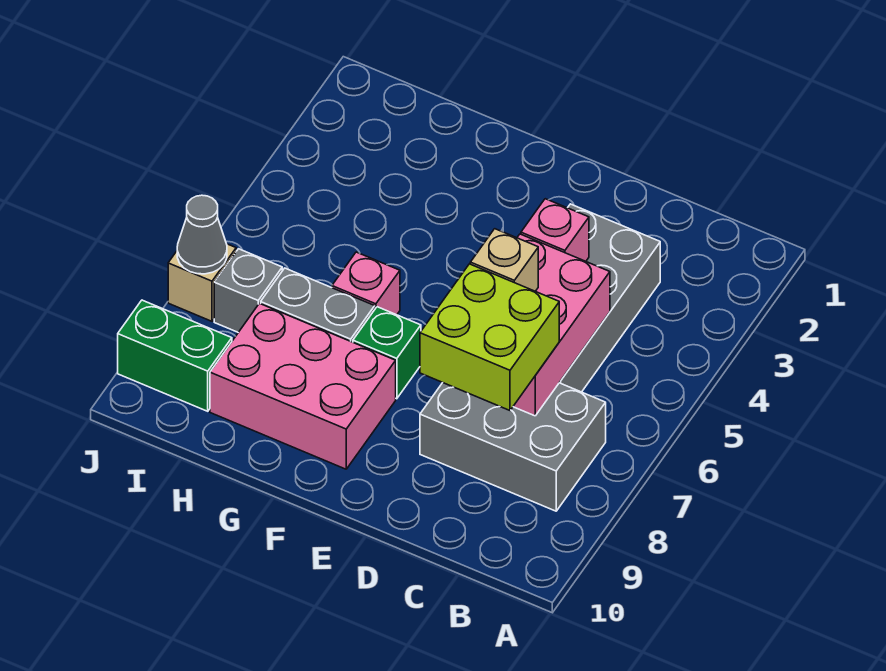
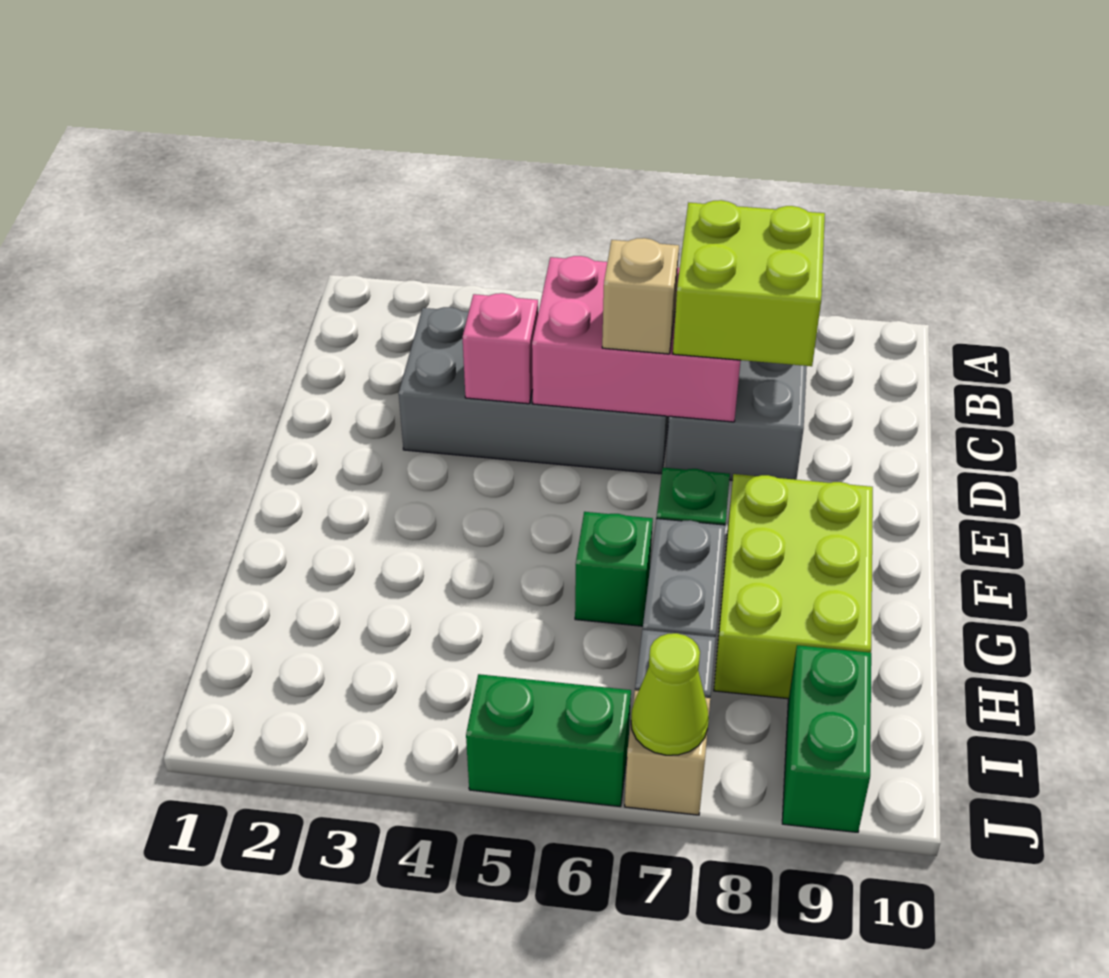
pink 2x3 brick [210,303,396,469] -> lime 2x3 brick [714,474,873,699]
pink 1x1 brick [332,252,400,315] -> green 1x1 brick [575,512,653,626]
none -> green 1x2 brick [466,674,631,806]
grey 1x1 cone [177,195,227,274] -> lime 1x1 cone [631,633,709,755]

